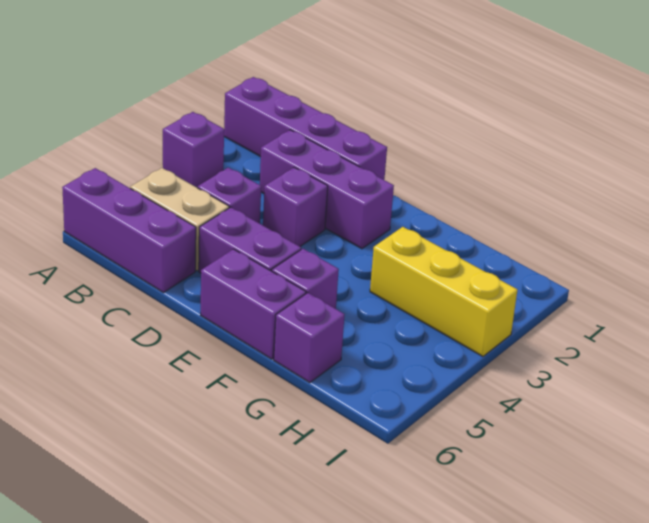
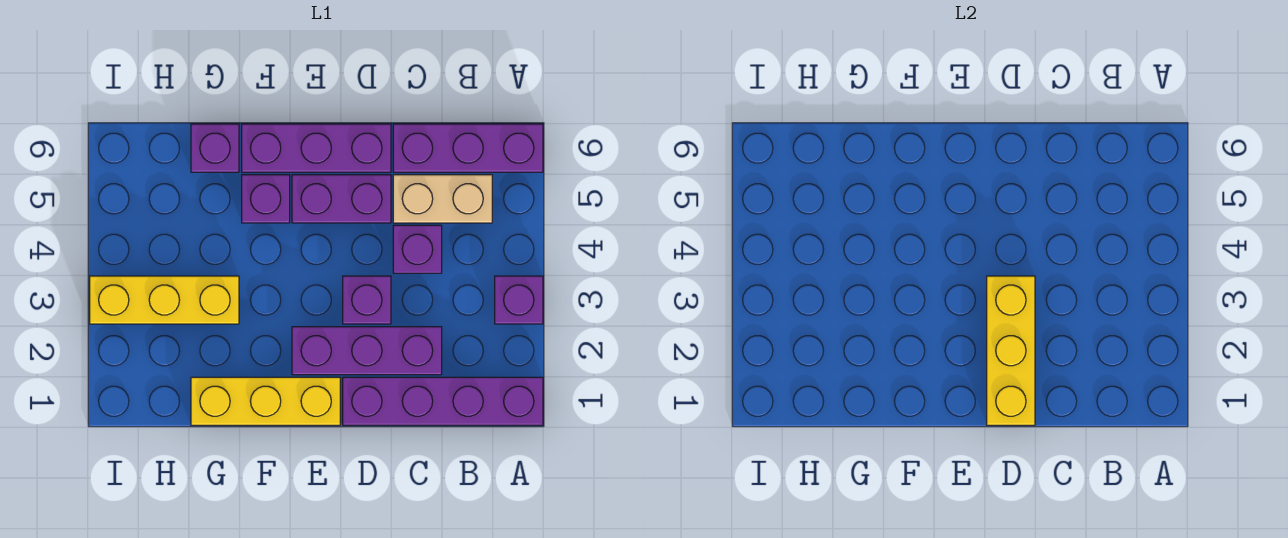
none -> yellow 1x3 brick [987,276,1035,425]
none -> yellow 1x3 brick [191,377,340,425]
purple 1x2 brick [201,249,306,359] -> purple 1x3 brick [242,124,391,172]

